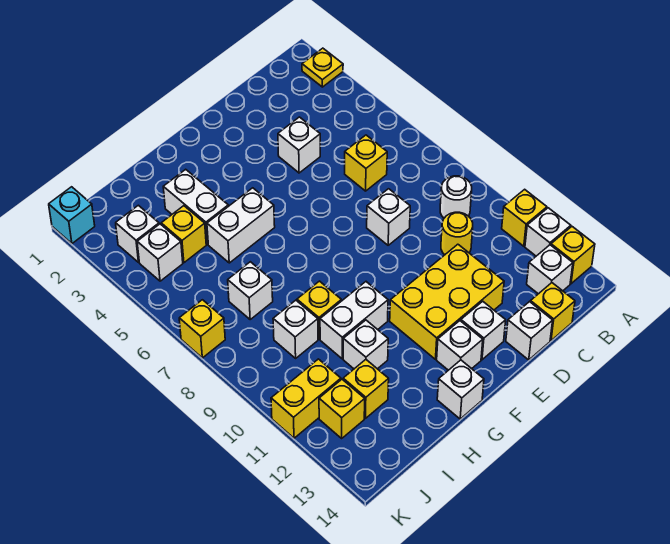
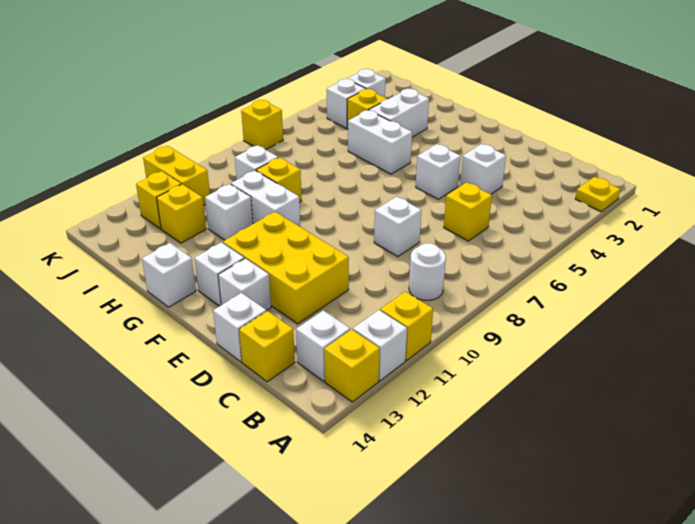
yellow 1x1 round brick [441,212,473,255] -> none
white 1x1 brick [228,262,273,319] -> white 1x1 brick moved to [416,144,461,199]
cyan 1x1 brick [49,187,95,243] -> none

